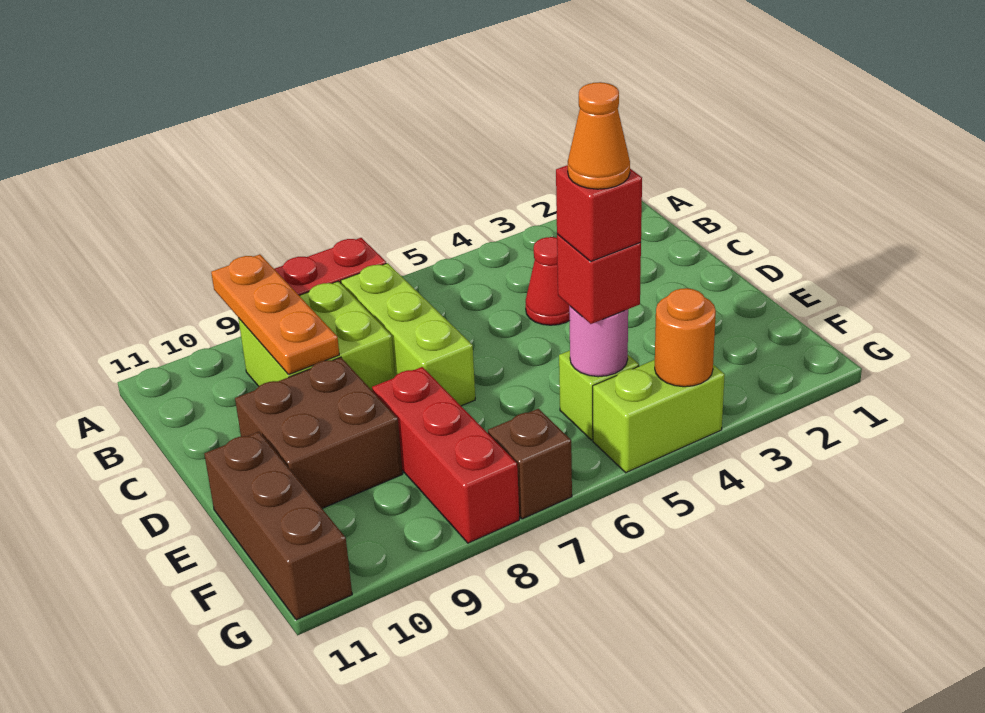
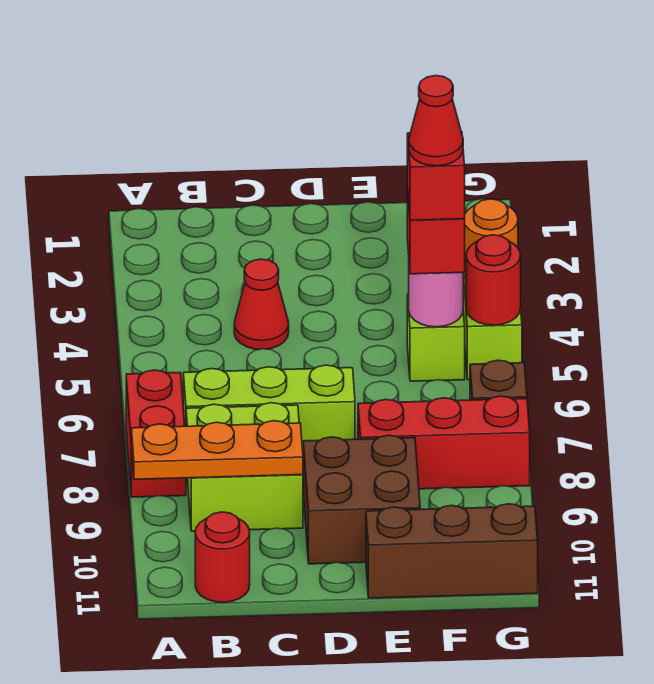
none -> red 1x1 round brick [195,512,250,602]
orange 1x1 cone [568,82,630,189] -> red 1x1 cone [409,75,463,166]
none -> red 1x1 round brick [466,235,521,325]

